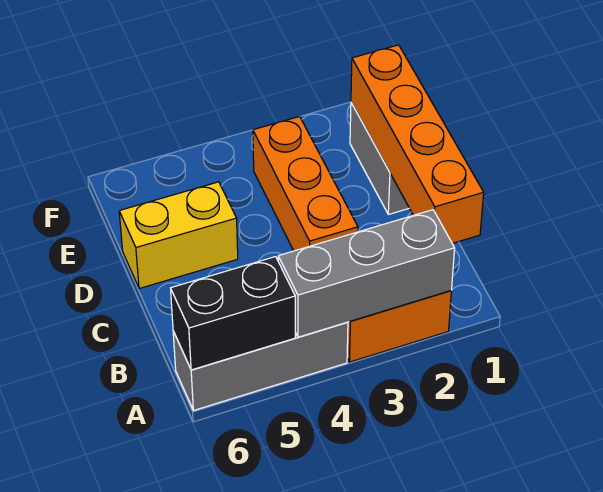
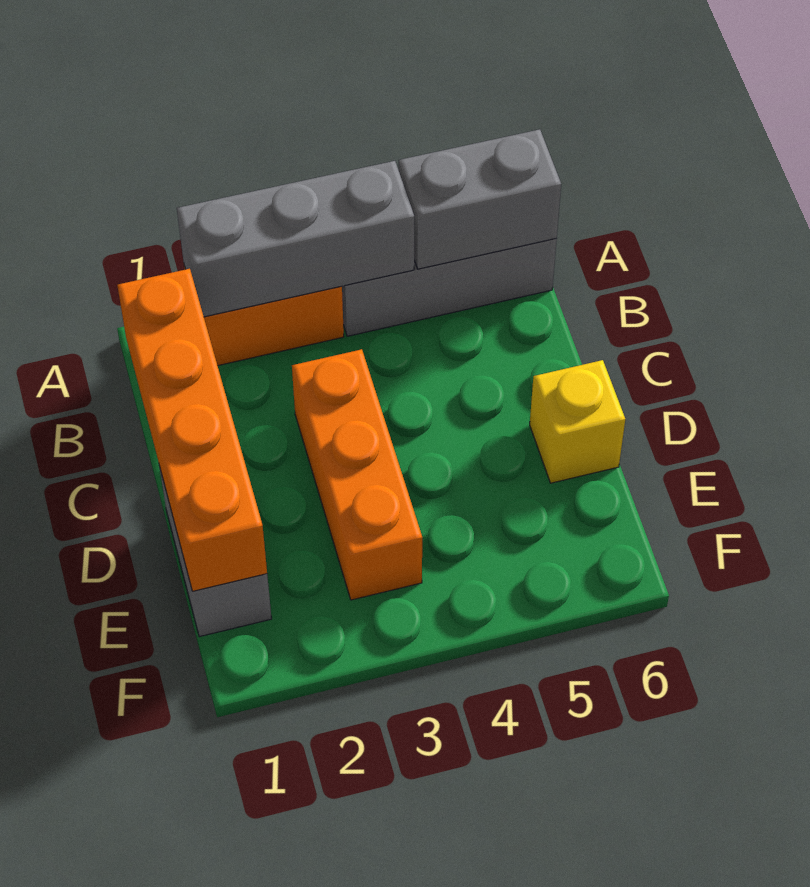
black 1x2 brick [171,257,295,370] -> grey 1x2 brick [399,129,561,269]
yellow 1x2 brick [119,182,238,289] -> yellow 1x1 brick [530,360,625,483]

